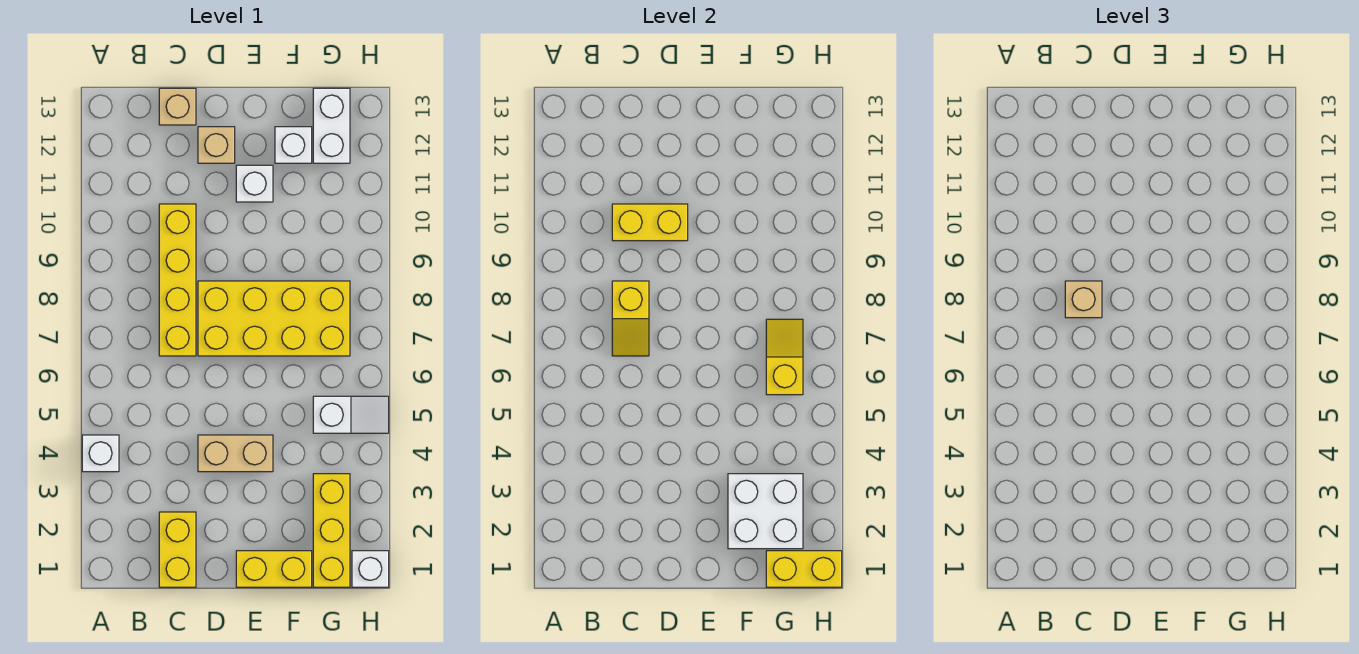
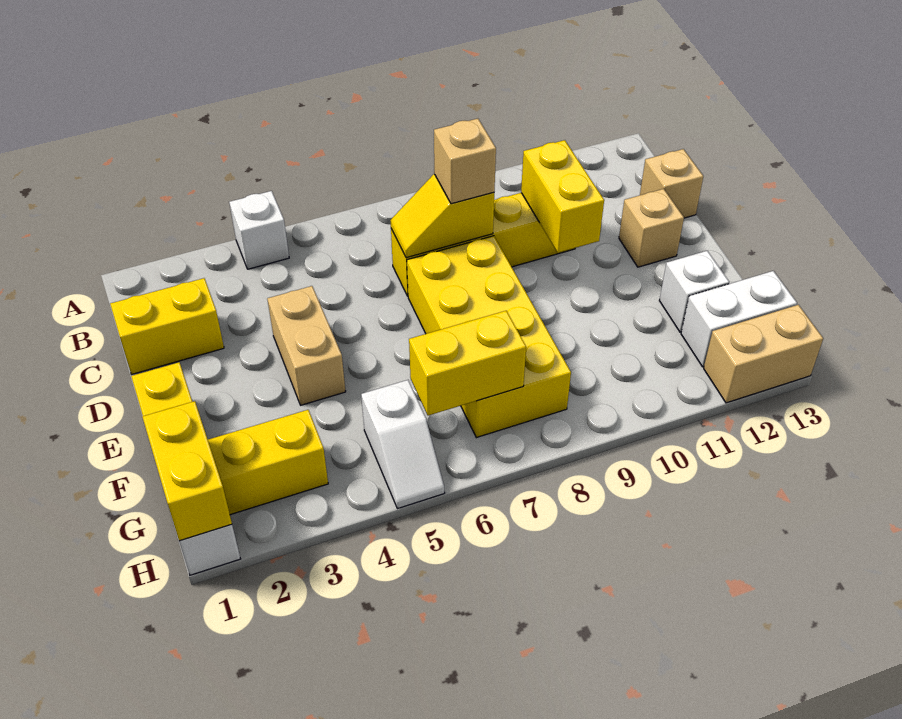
white 1x1 brick [236,165,273,202] -> none
white 2x2 brick [728,474,803,549] -> none
yellow 1x2 slope [766,319,803,395] -> yellow 1x2 brick [409,311,526,416]
none -> tan 1x2 brick [704,305,823,403]

